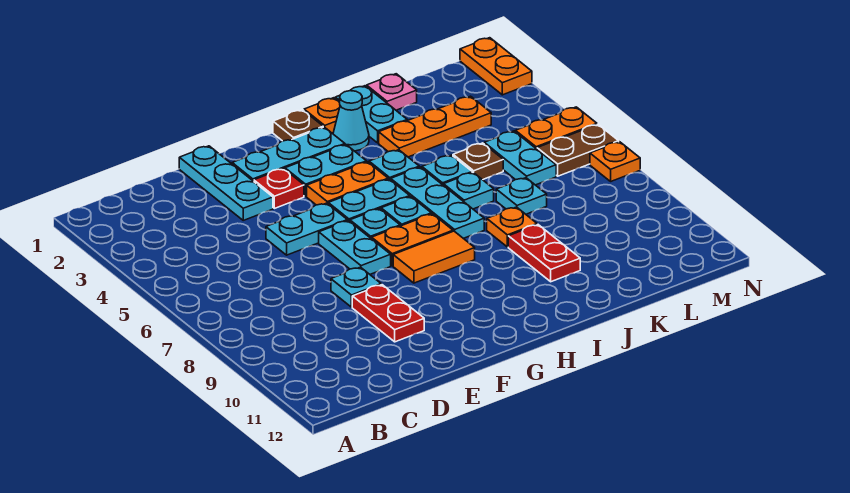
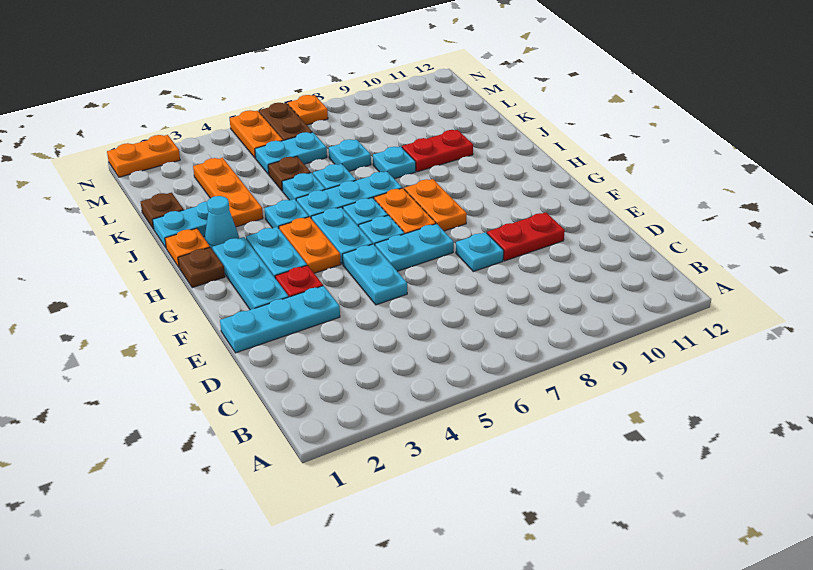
orange 1x2 tile [393,231,475,283] -> orange 1x2 plate [404,179,467,231]
orange 1x1 plate [487,207,537,247] -> cyan 1x1 plate [373,146,416,179]
pink 1x1 plate [367,74,417,110] -> brown 1x1 plate [141,193,184,229]

